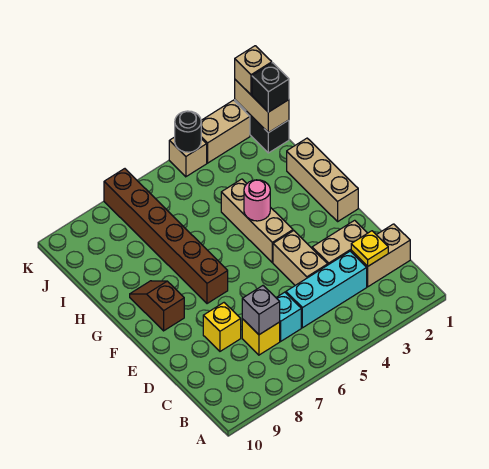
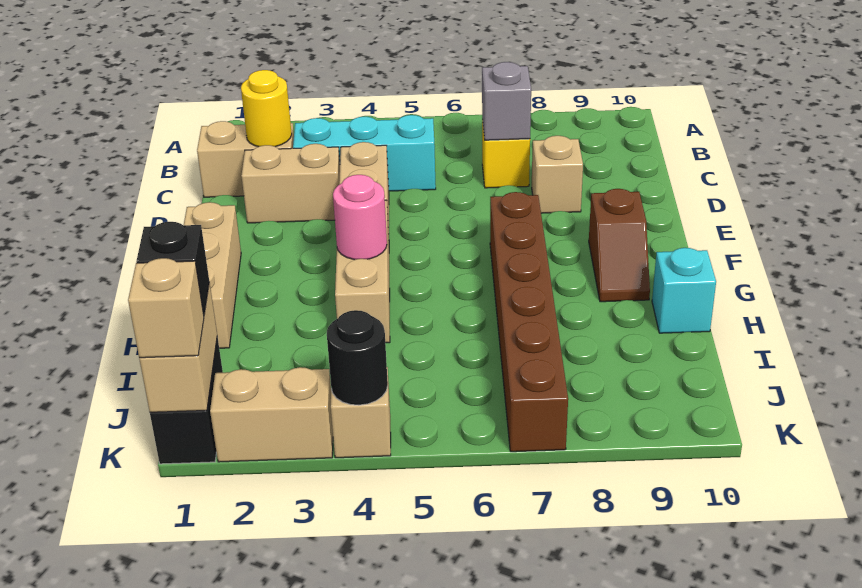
yellow 1x1 plate [351,231,388,266] -> yellow 1x1 round brick [241,70,292,147]
cyan 1x1 brick [276,292,301,341] -> cyan 1x1 brick moved to [652,248,716,333]
yellow 1x1 brick [203,303,241,351] -> tan 1x1 brick [532,136,583,213]

